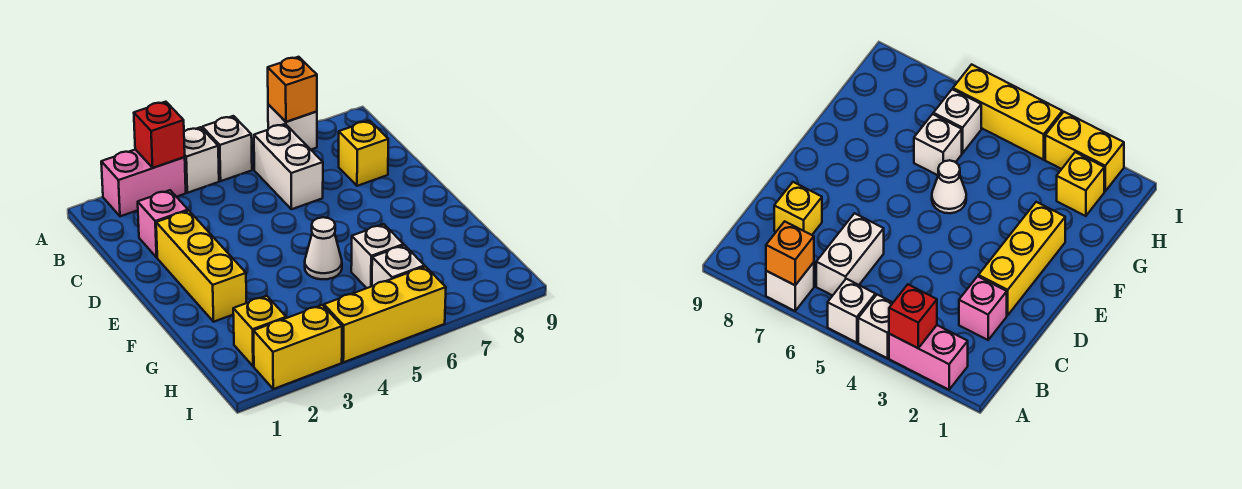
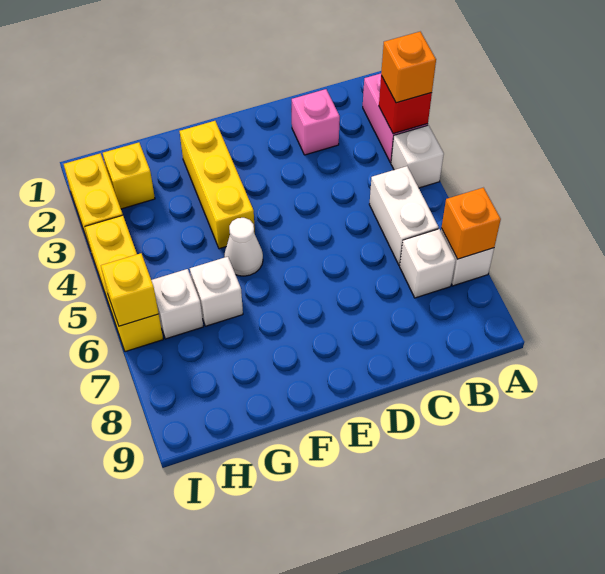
none -> orange 1x1 brick [381,32,436,103]
white 1x1 brick [202,116,252,181] -> white 1x1 brick moved to [400,229,456,298]
white 1x2 brick [254,124,323,209] -> white 1x2 brick turned to [369,166,439,265]
yellow 1x1 brick [339,121,388,186] -> yellow 1x1 brick moved to [101,253,159,326]
yellow 1x3 brick [156,211,246,322] -> yellow 1x3 brick turned to [180,121,255,249]

